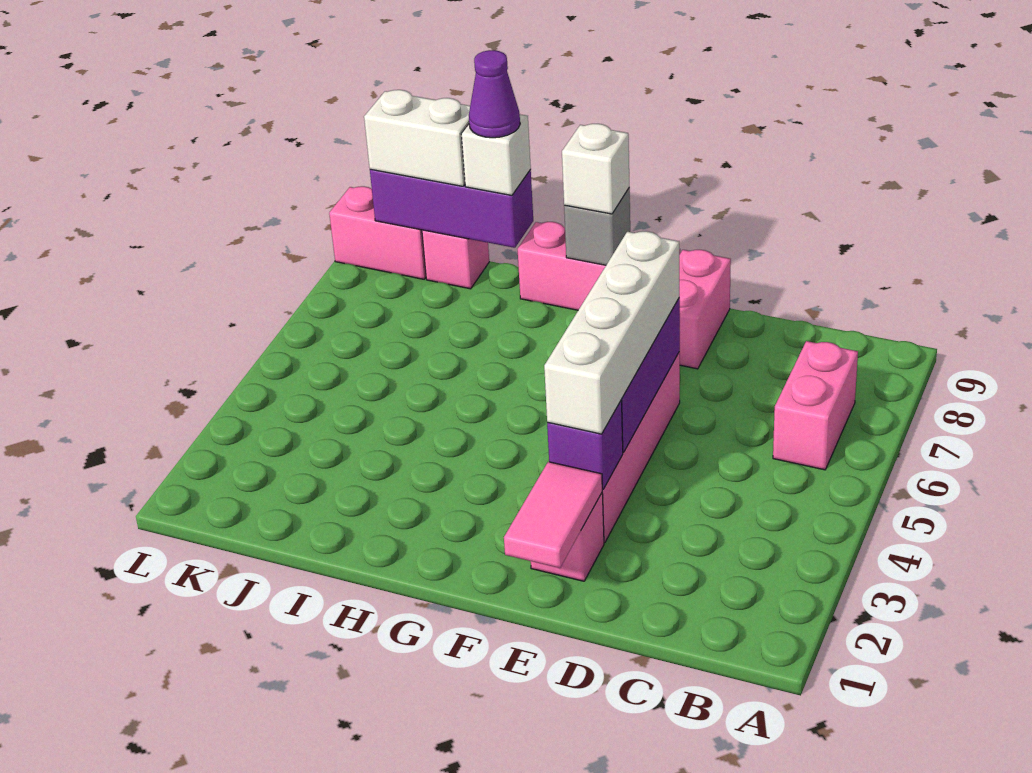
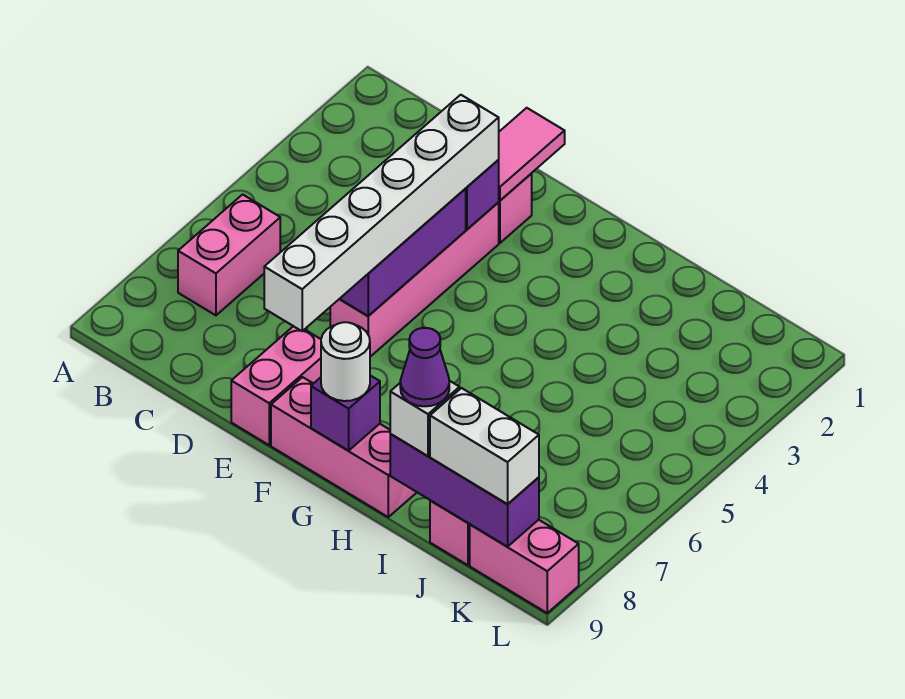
white 1x4 brick [544,231,679,434] -> white 1x6 brick [264,95,499,331]
grey 1x1 brick [564,188,630,265] -> purple 1x1 brick [311,376,380,451]
white 1x1 brick [562,124,629,214] -> white 1x1 round brick [321,322,370,401]

